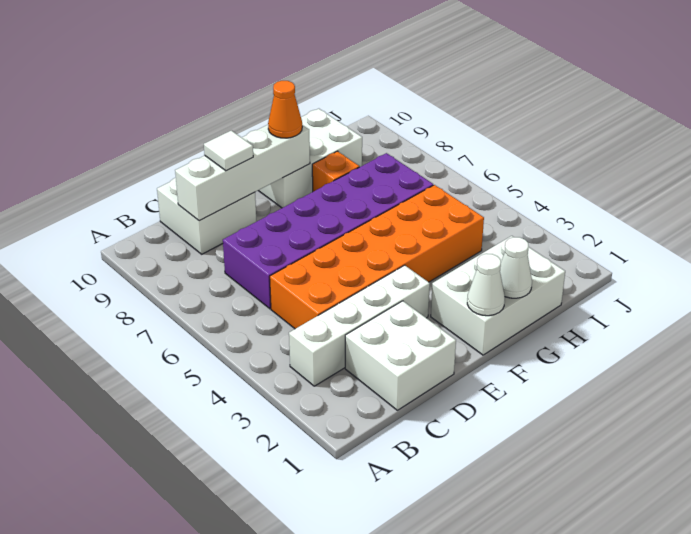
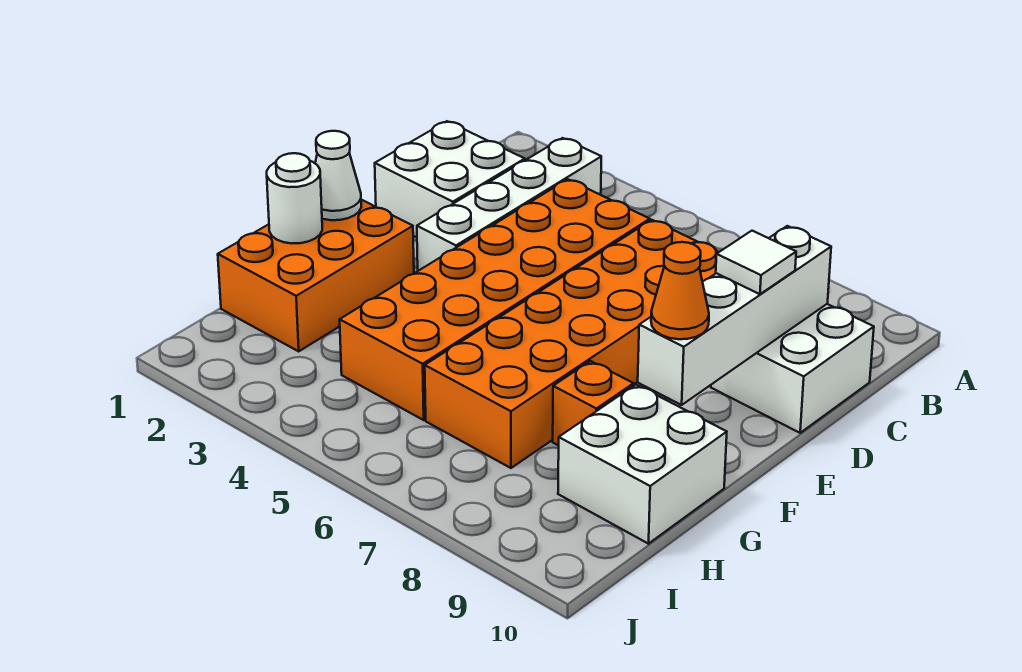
purple 2x6 brick [223,153,433,309] -> orange 2x6 brick [425,220,719,468]
white 2x3 brick [431,236,565,355] -> orange 2x3 brick [218,200,414,351]
white 2x3 brick [258,109,362,208] -> white 2x2 brick [558,385,727,544]
white 1x1 cone [500,237,532,298] -> white 1x1 round brick [267,153,322,243]

